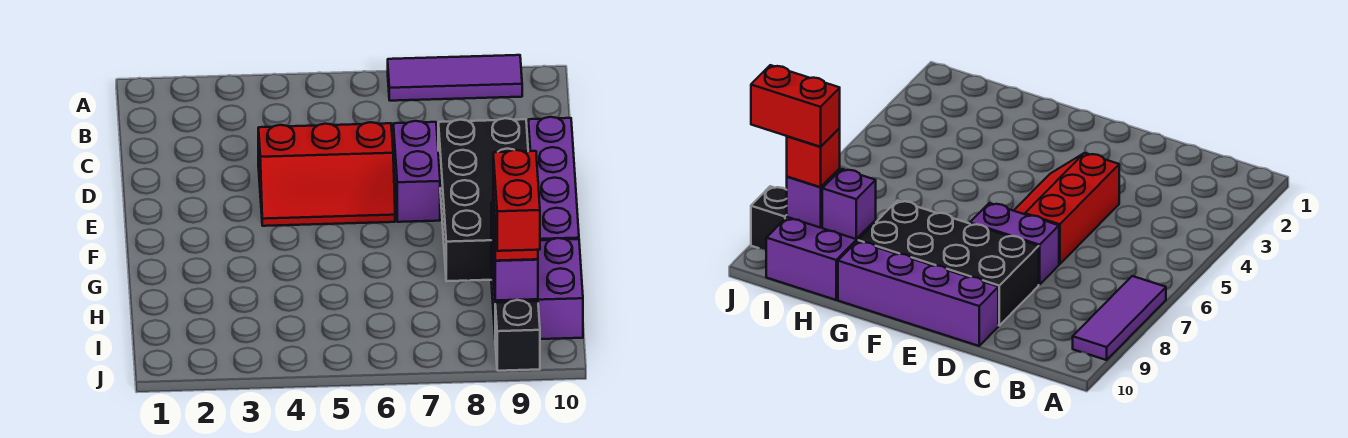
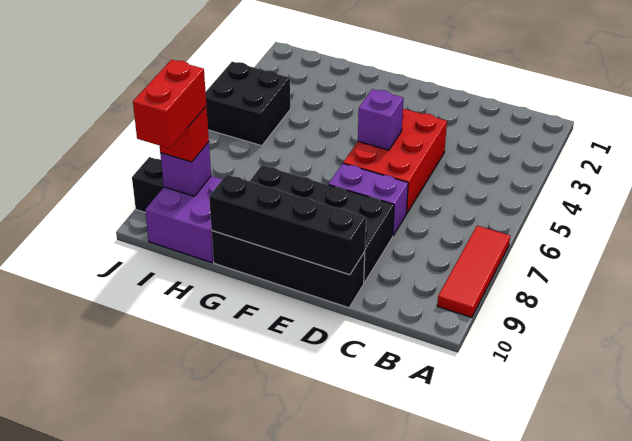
purple 1x3 tile [388,55,522,101] -> red 1x3 tile [437,226,510,317]
red 2x3 slope [258,122,395,226] -> red 2x3 brick [343,109,447,214]
purple 1x4 brick [528,117,579,240] -> black 1x4 brick [212,231,365,308]
none -> black 1x4 brick [209,174,366,275]
purple 1x1 brick [822,169,876,239] -> purple 1x1 brick moved to [358,89,404,150]
none -> black 2x2 brick [206,62,291,146]
red 1x2 brick [493,150,540,251] -> red 1x2 brick turned to [133,60,206,148]

